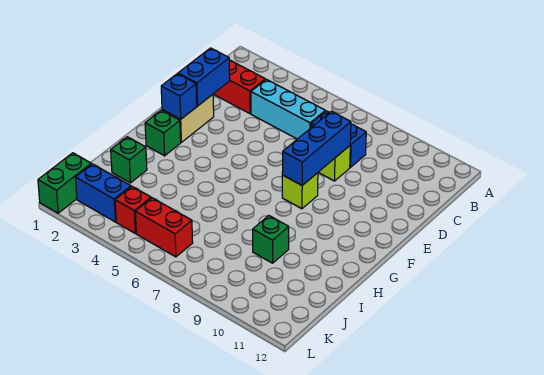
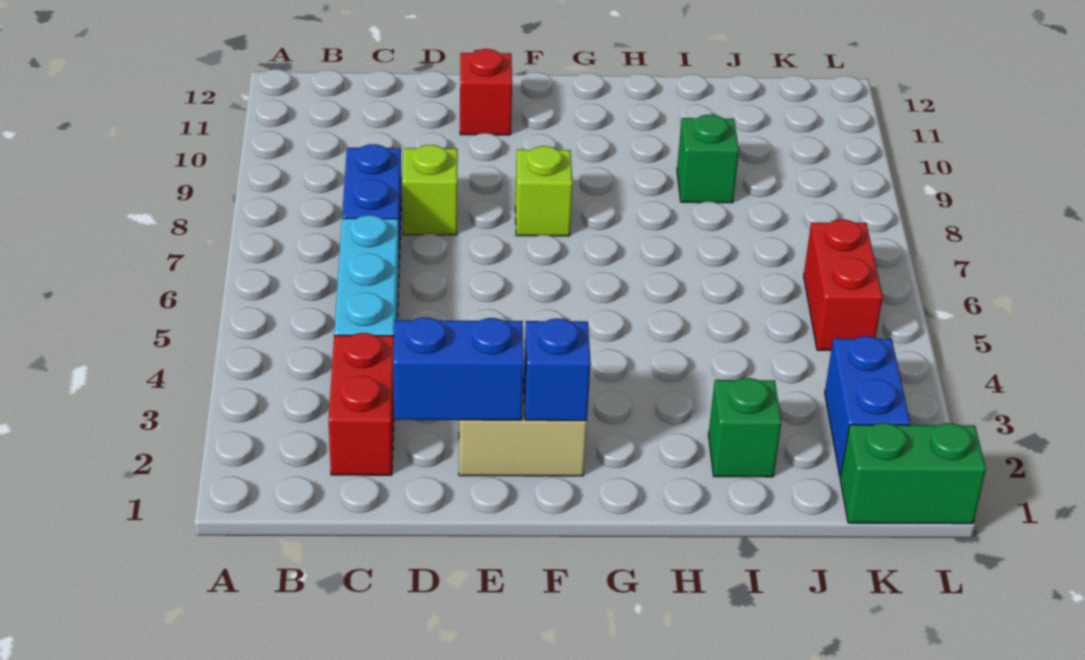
blue 1x3 brick [282,111,351,185] -> none
green 1x1 brick [145,110,181,156] -> none
red 1x1 brick [115,187,151,233] -> red 1x1 brick moved to [460,49,512,135]

